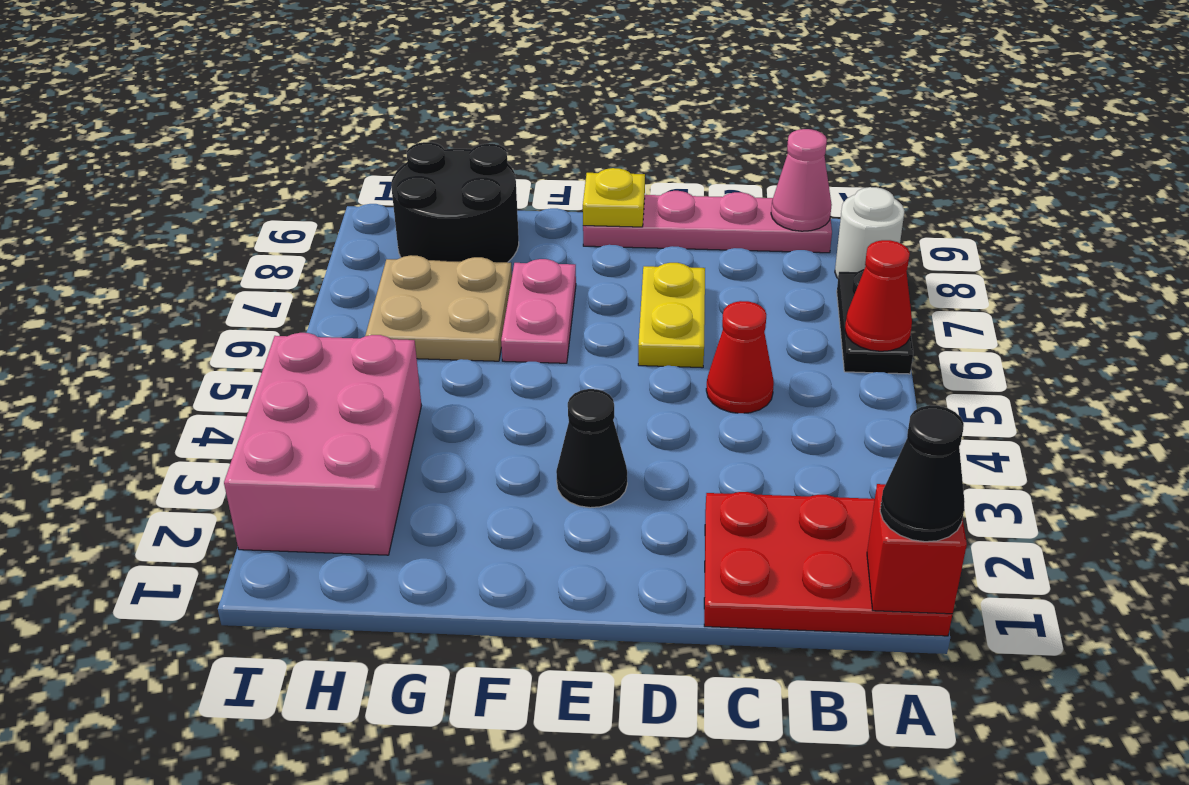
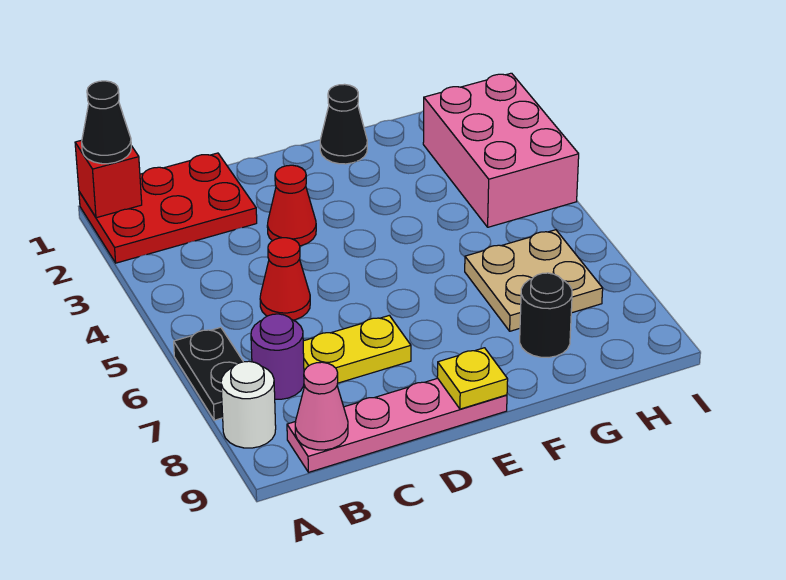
red 1x1 cone [845,240,912,351] -> red 1x1 cone moved to [267,165,316,246]
none -> purple 1x1 round brick [251,314,304,399]
yellow 1x2 plate [638,263,705,368] -> yellow 1x2 plate turned to [303,315,411,383]
black 1x1 cone [556,389,627,508] -> black 1x1 cone moved to [320,84,367,164]
pink 1x2 plate [501,259,576,363] -> none
black 2x2 round brick [391,142,519,262] -> black 1x1 round brick [520,273,572,357]

